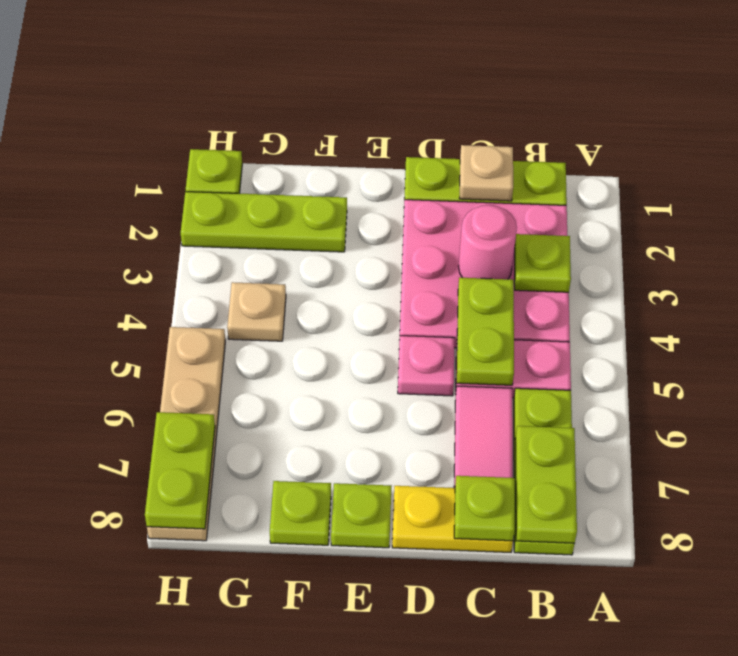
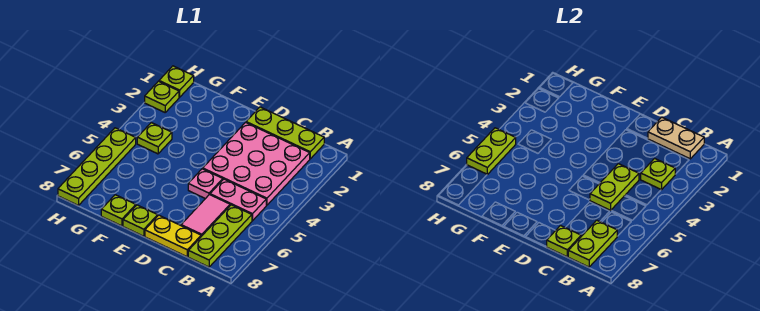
tan 1x1 plate [459,145,513,201] -> tan 1x2 plate [648,117,704,159]
pink 1x1 round brick [458,205,517,279] -> none
lime 1x3 plate [181,192,347,252] -> lime 1x1 plate [145,81,179,112]
tan 1x1 plate [227,282,286,341] -> lime 1x1 plate [137,123,172,154]
tan 1x4 plate [147,327,225,541] -> lime 1x4 plate [58,128,136,205]
lime 1x2 plate [145,412,215,529] -> lime 1x2 plate moved to [467,128,516,174]

